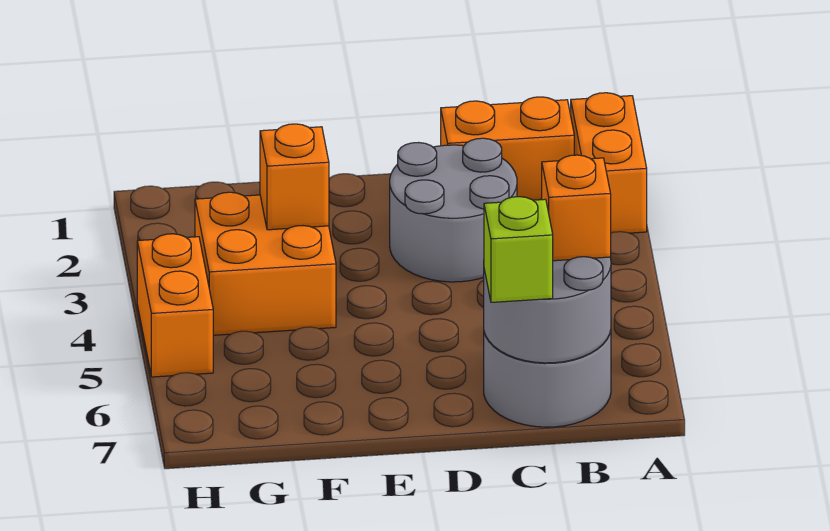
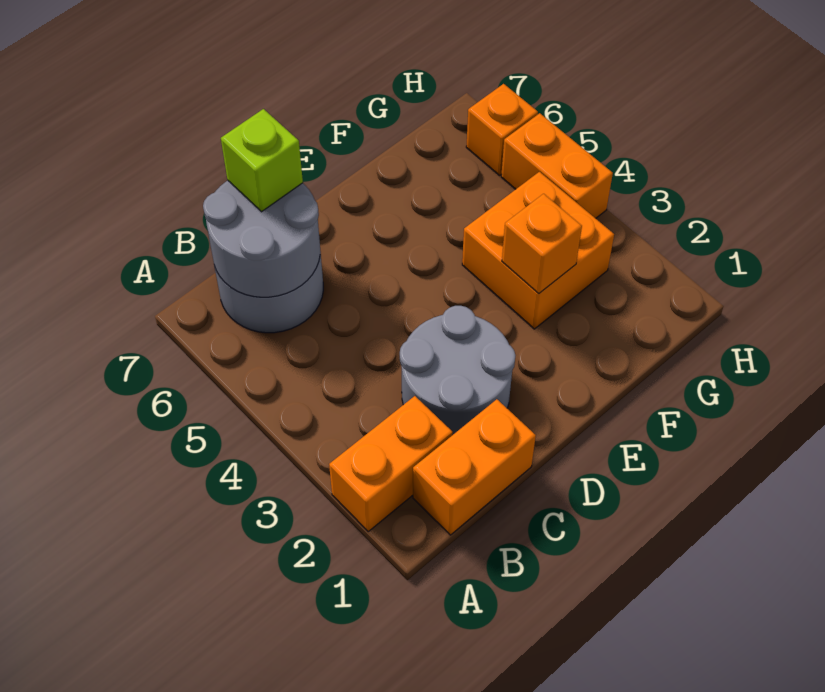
orange 1x2 brick [571,93,647,233] -> orange 1x2 brick turned to [329,396,453,531]
orange 1x1 brick [542,155,611,261] -> orange 1x1 brick moved to [466,84,538,175]

